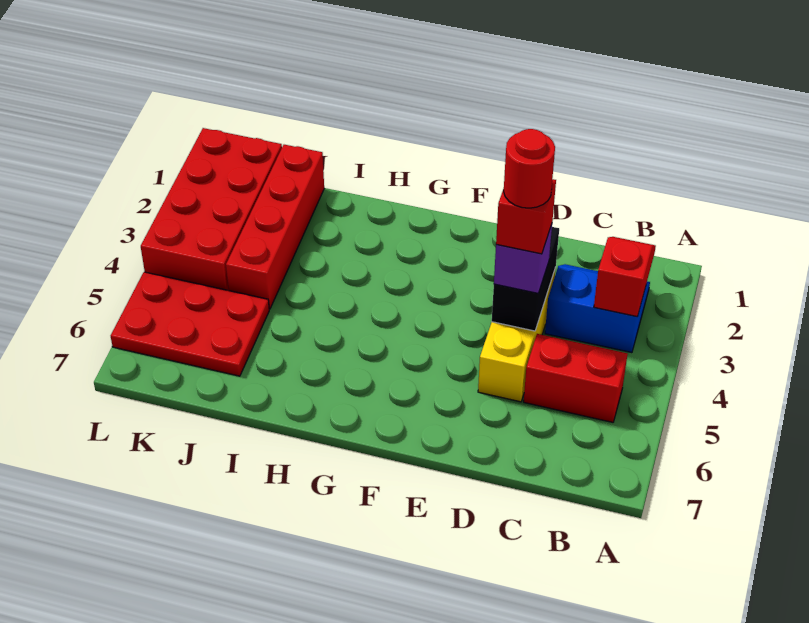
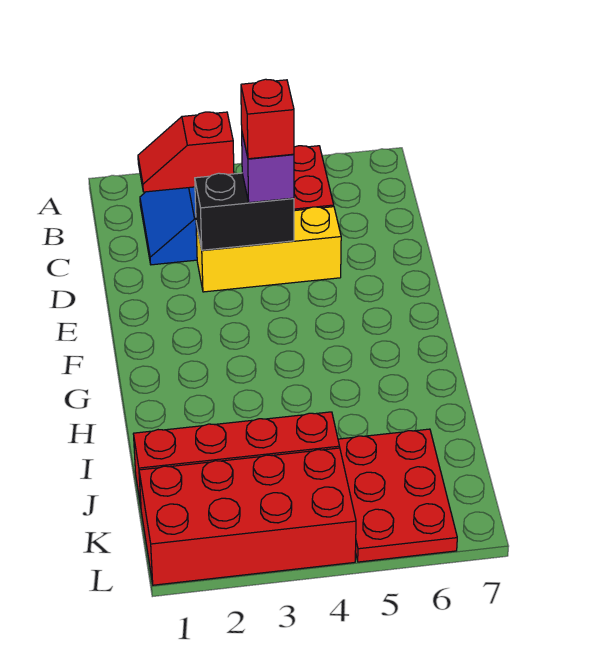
red 1x1 round brick [504,129,555,208] -> none

